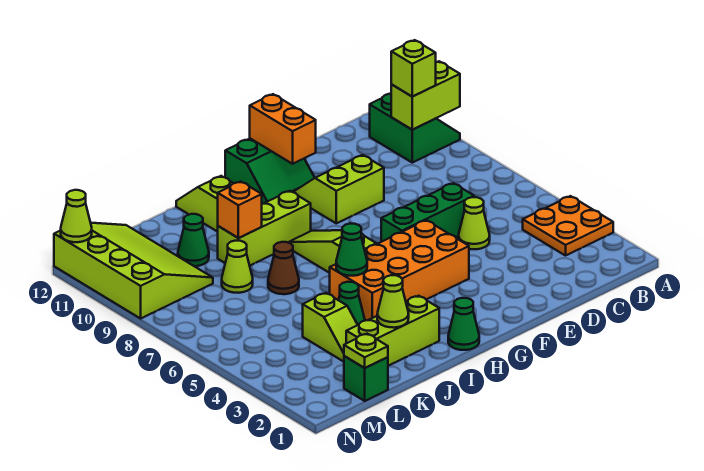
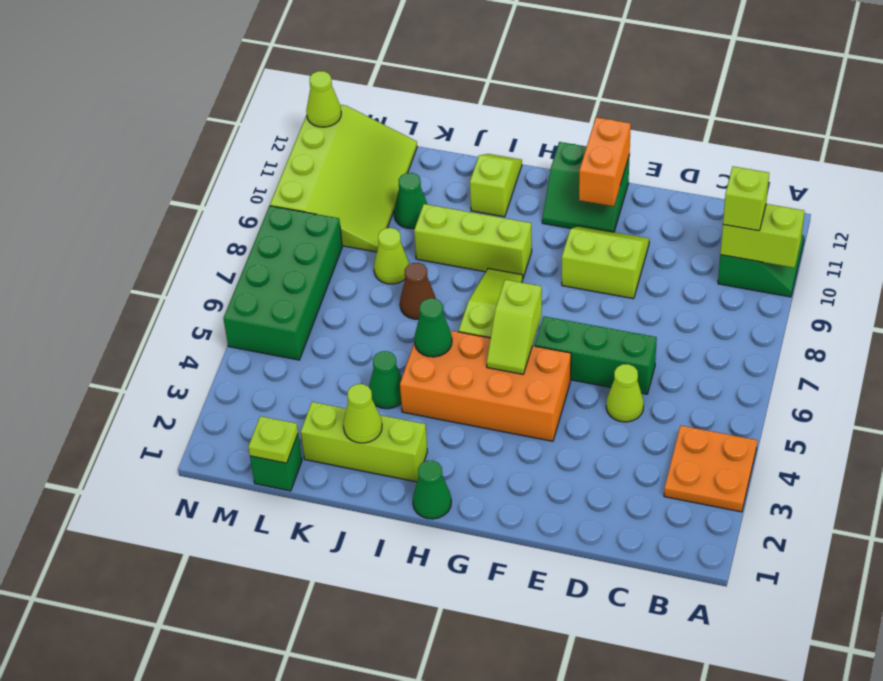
orange 1x1 brick [218,182,262,238] -> none
lime 1x2 slope [303,293,357,362] -> lime 1x2 slope moved to [487,280,542,374]
none -> green 2x4 brick [223,206,342,360]

